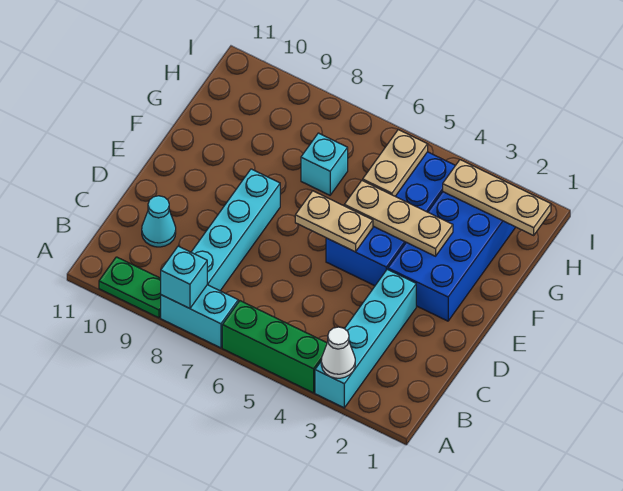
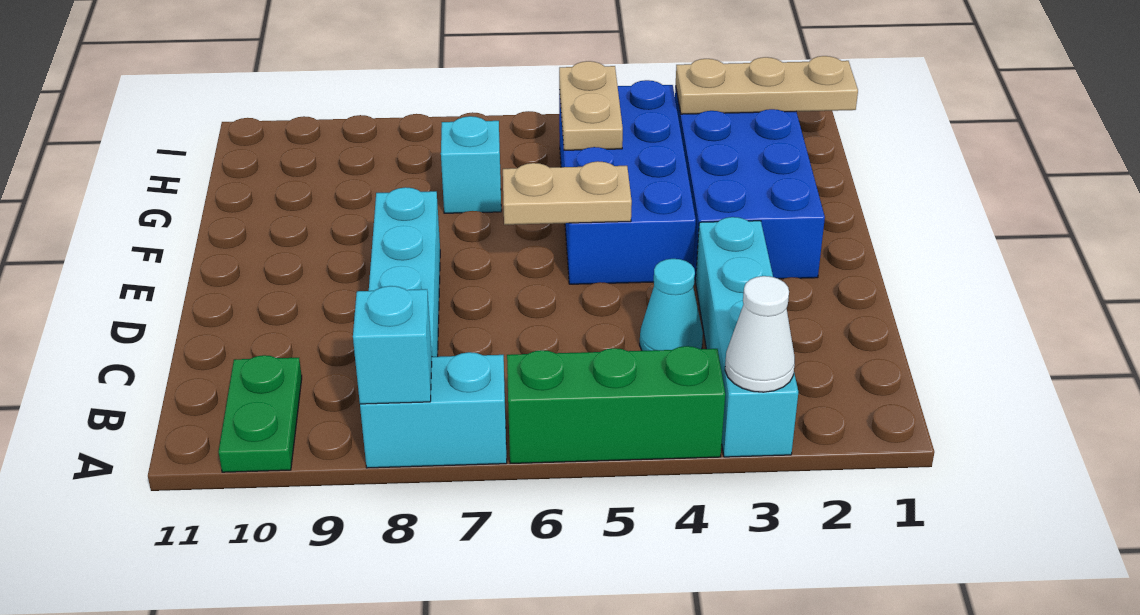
green 1x2 plate [99,257,161,318] -> green 1x2 plate turned to [219,355,302,472]
cyan 1x1 cone [142,196,176,247] -> cyan 1x1 cone moved to [640,259,703,351]
tan 1x3 plate [344,180,453,256] -> none

